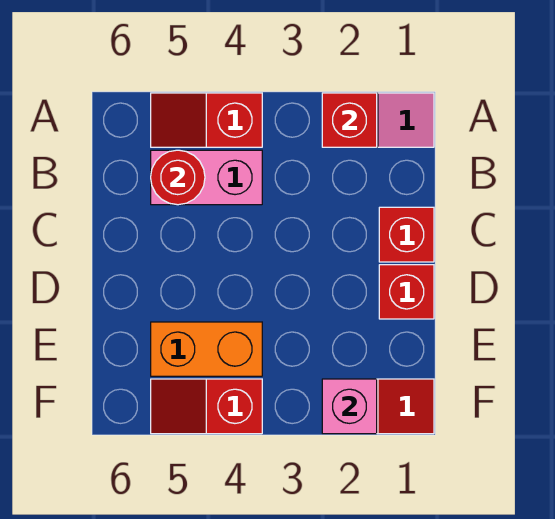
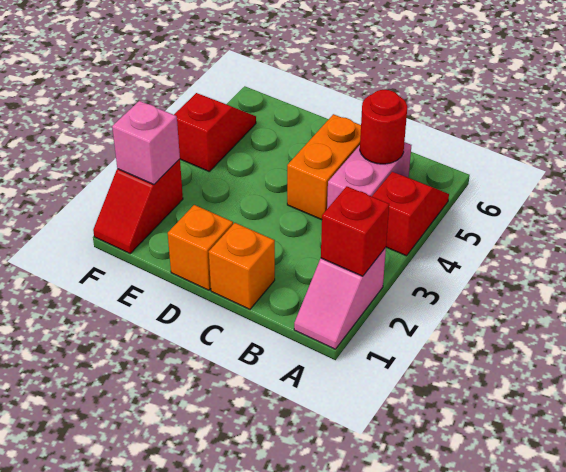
red 1x1 brick [379,207,434,262] -> orange 1x1 brick [209,223,275,309]
red 1x1 brick [379,265,434,319] -> orange 1x1 brick [168,205,233,290]
orange 1x2 brick [151,322,262,376] -> orange 1x2 brick moved to [287,114,361,220]

